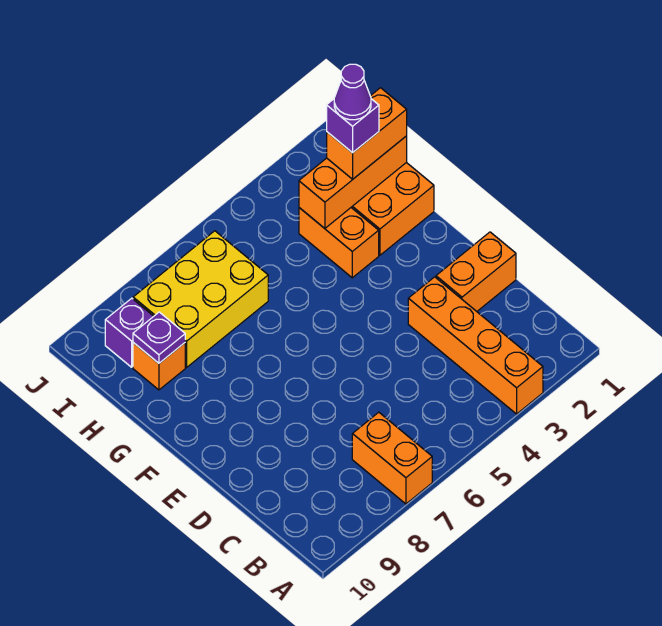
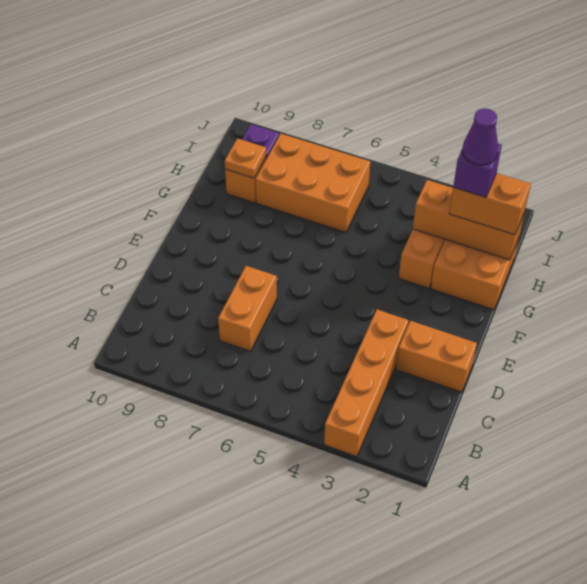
orange 1x2 brick [352,412,432,504] -> orange 1x2 brick moved to [218,266,277,351]
yellow 2x3 brick [133,231,268,367] -> orange 2x3 brick [256,134,370,232]
purple 1x1 plate [133,312,185,363] -> orange 1x1 plate [225,138,266,178]

